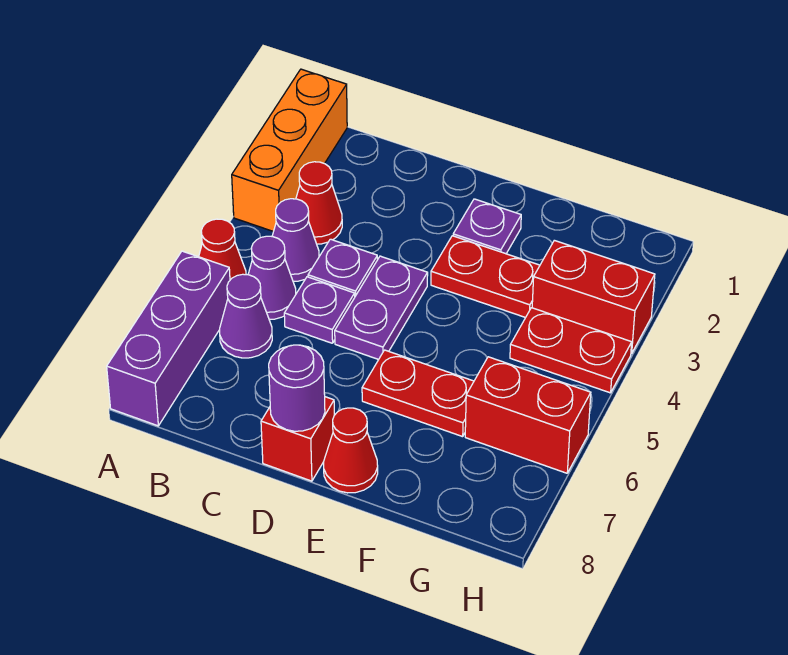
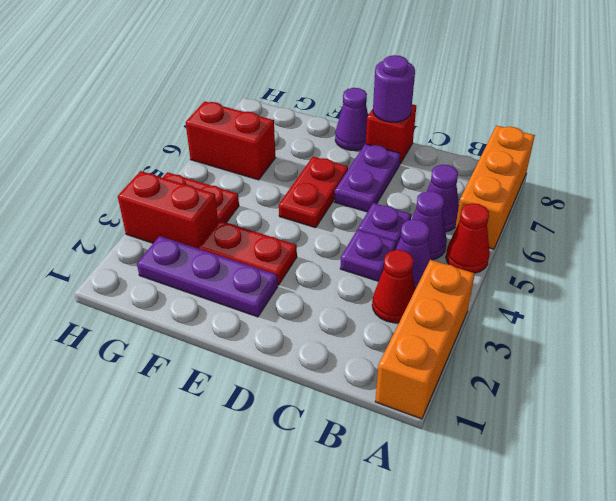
purple 1x3 brick [107,251,230,426] -> orange 1x3 brick [455,126,535,249]
purple 1x2 plate [335,256,428,360] -> purple 1x2 plate moved to [335,144,400,212]
purple 1x1 plate [453,199,521,254] -> purple 1x3 plate [137,236,278,317]
red 1x2 plate [362,350,474,437] -> red 1x2 plate turned to [279,157,348,228]
red 1x1 cone [323,408,378,493] -> purple 1x1 cone [335,88,368,150]

